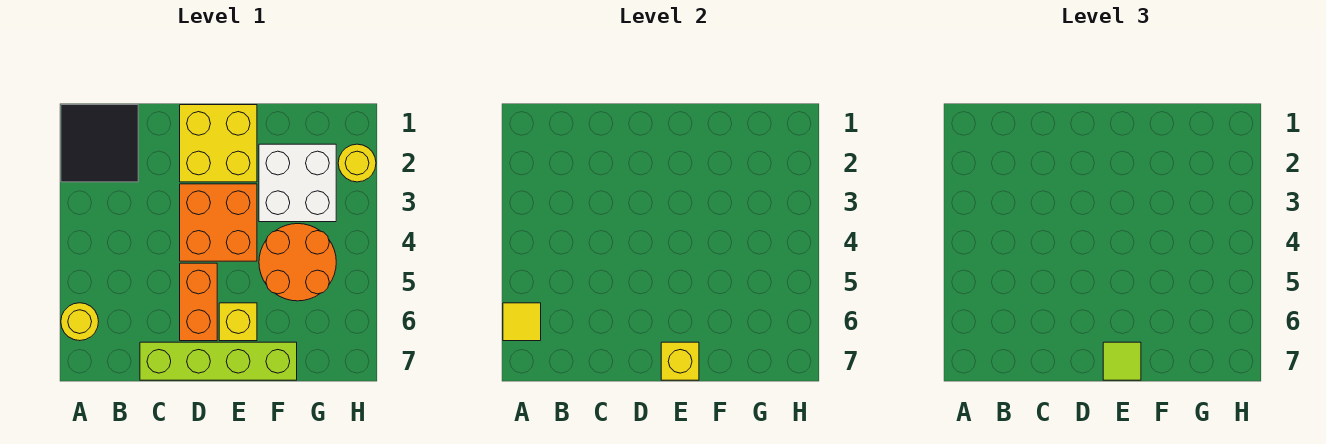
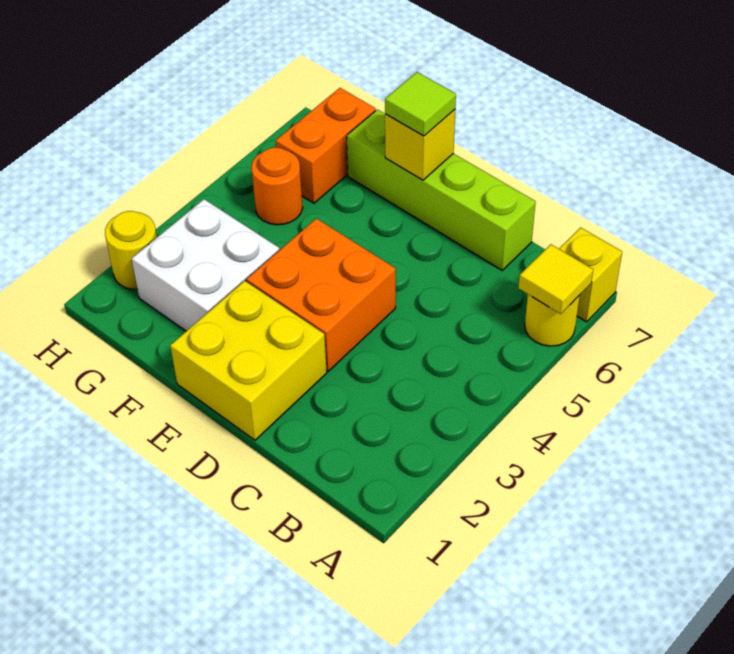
black 2x2 tile [61,105,138,182] -> none
orange 1x2 brick [180,263,217,341] -> orange 1x2 brick moved to [276,88,376,203]
yellow 1x1 brick [219,303,257,341] -> yellow 1x1 brick moved to [559,227,622,322]
orange 2x2 round brick [259,224,336,301] -> orange 1x1 round brick [251,148,303,225]

